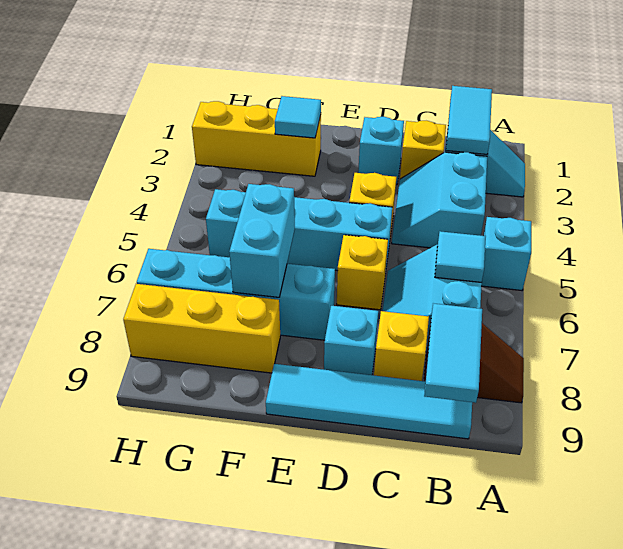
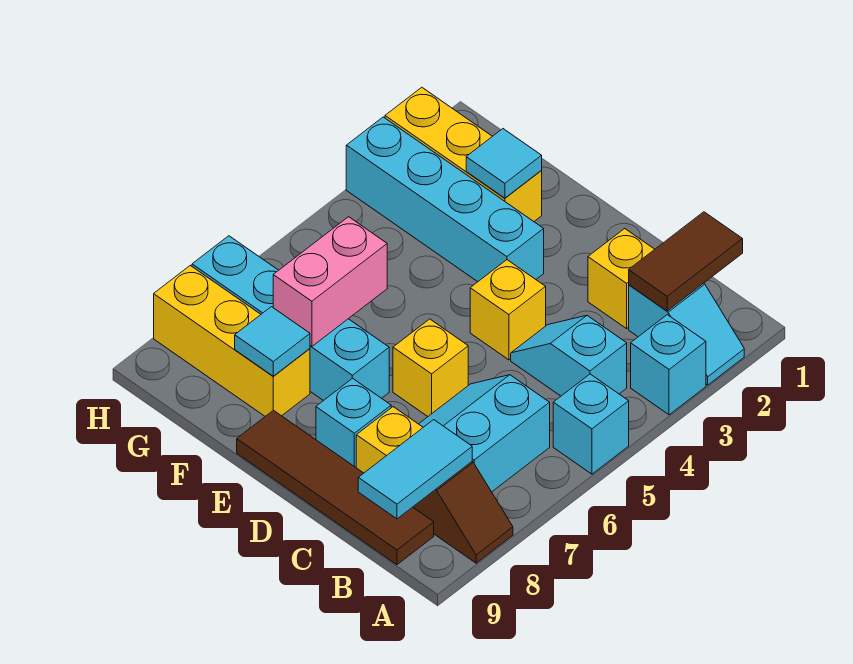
cyan 1x2 tile [446,86,492,154] -> brown 1x2 tile [629,212,743,311]
cyan 2x2 slope [392,152,487,248] -> cyan 1x2 slope [511,316,627,396]
cyan 1x1 tile [435,231,486,282] -> cyan 1x1 tile moved to [235,307,310,376]
cyan 1x4 tile [266,364,472,439] -> brown 1x4 tile [237,410,434,565]
cyan 1x1 brick [358,117,404,184] -> cyan 1x1 brick moved to [631,315,706,415]
cyan 1x4 brick [206,189,392,274] -> cyan 1x4 brick moved to [346,117,544,282]
cyan 1x2 brick [229,184,295,297] -> pink 1x2 brick [273,217,387,346]

